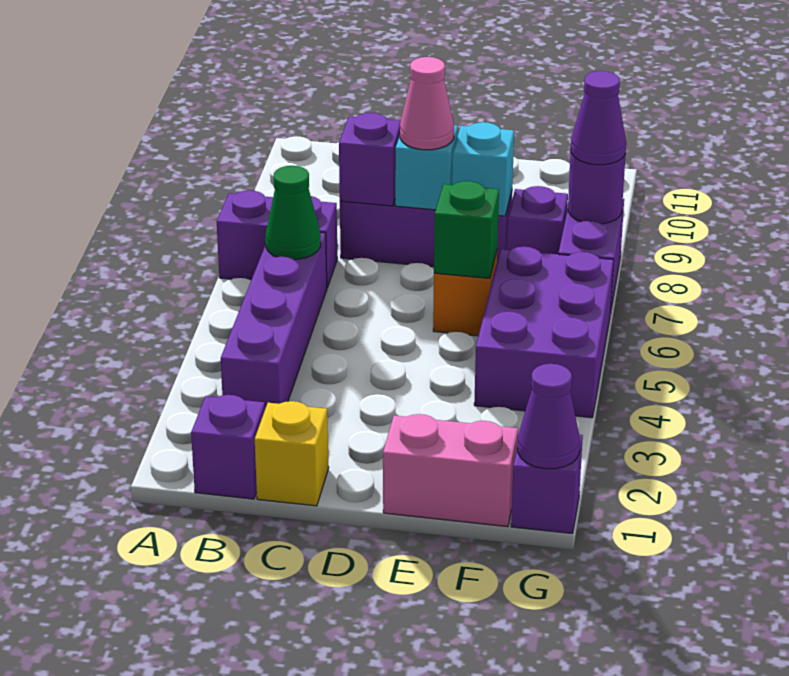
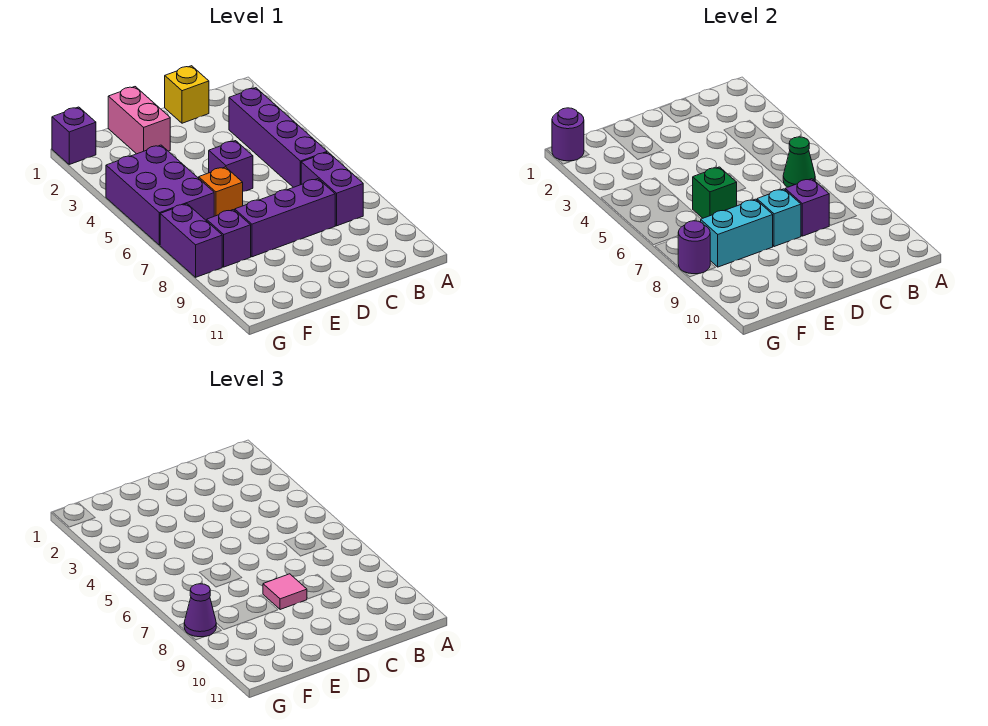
purple 1x2 brick [217,190,337,288] -> purple 1x2 brick turned to [301,152,363,226]
purple 1x1 brick [191,395,265,499] -> purple 1x1 brick moved to [209,141,253,191]
pink 1x1 cone [400,57,454,150] -> pink 1x1 tile [263,574,307,610]
pink 1x2 brick [383,414,518,527] -> pink 1x2 brick turned to [108,87,170,154]
cyan 1x1 brick [452,122,514,216] -> cyan 1x2 brick [701,199,773,267]
purple 1x1 cone [517,364,580,469] -> purple 1x1 round brick [552,108,584,161]

